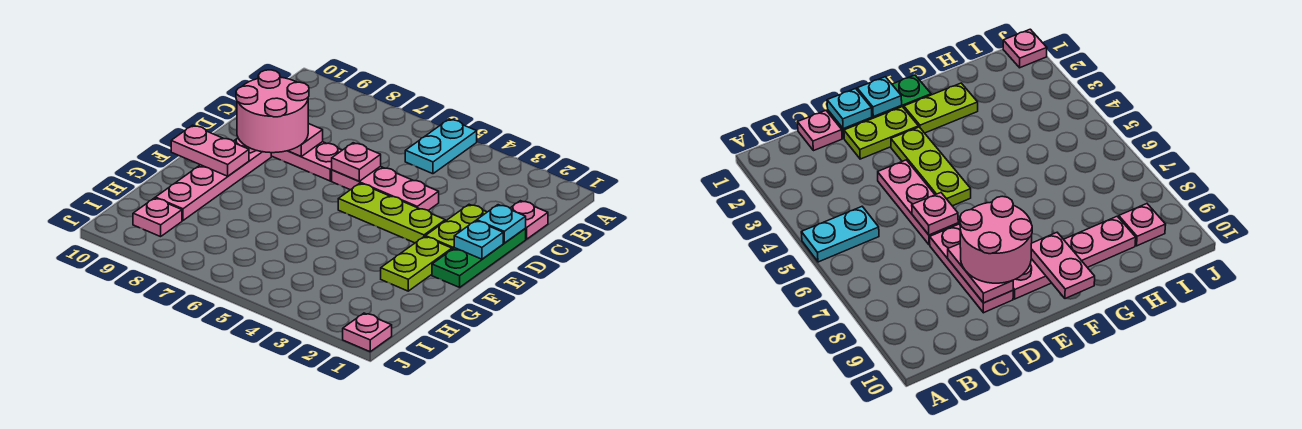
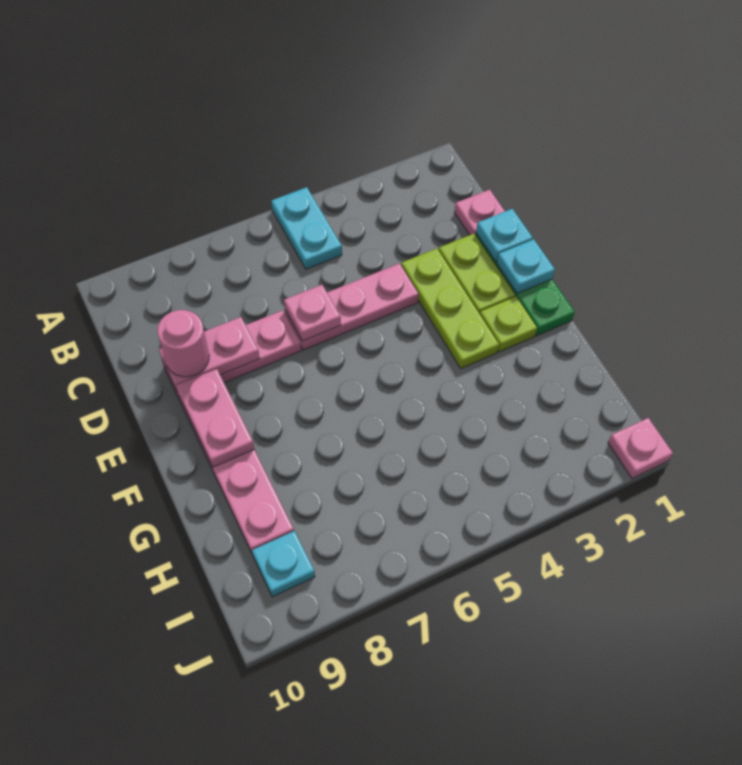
pink 2x2 round brick [236,70,309,153] -> pink 1x1 round brick [157,310,209,377]
lime 1x3 plate [338,183,445,243] -> lime 1x3 plate turned to [401,249,499,368]
lime 1x2 plate [381,237,452,291] -> lime 1x1 plate [480,297,537,352]
pink 1x2 plate [171,125,249,176] -> pink 1x2 plate turned to [176,369,254,467]
pink 1x1 plate [133,198,182,237] -> cyan 1x1 plate [252,531,315,597]

